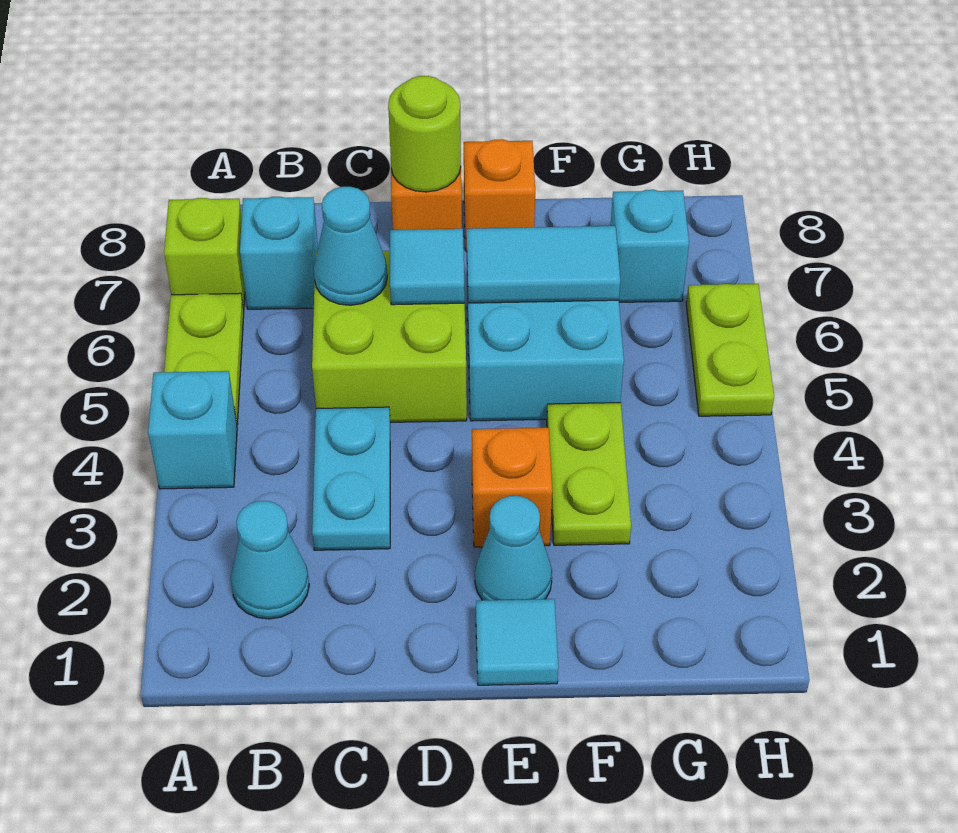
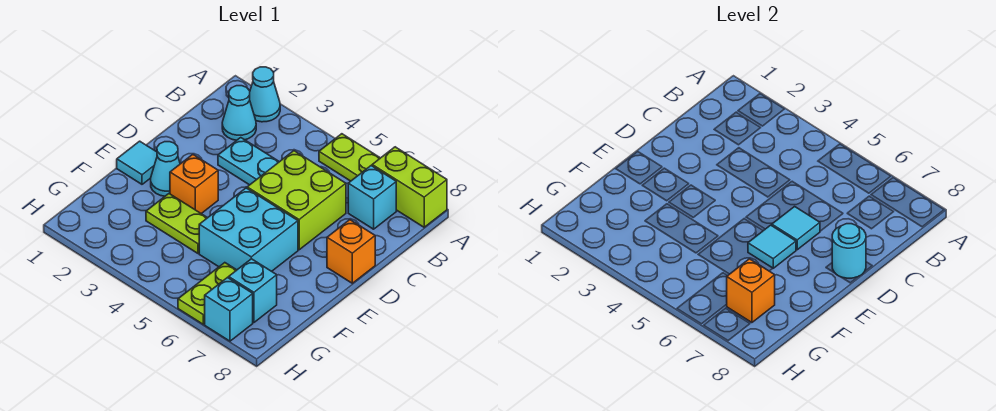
cyan 1x1 brick [148,371,237,489] -> cyan 1x1 brick moved to [205,278,253,341]
lime 1x1 brick [164,198,245,310] -> lime 1x2 brick [372,147,447,227]
cyan 1x1 cone [314,187,387,305] -> cyan 1x1 cone moved to [250,67,280,122]
lime 1x1 round brick [388,76,461,192] -> cyan 1x1 round brick [832,224,866,278]
cyan 1x2 tile [467,226,620,303] -> cyan 1x1 tile [748,225,796,268]
orange 1x1 brick [464,139,535,251] -> orange 1x1 brick moved to [726,259,775,323]
lime 1x2 plate [686,284,774,416] -> lime 1x2 plate turned to [178,263,236,324]

